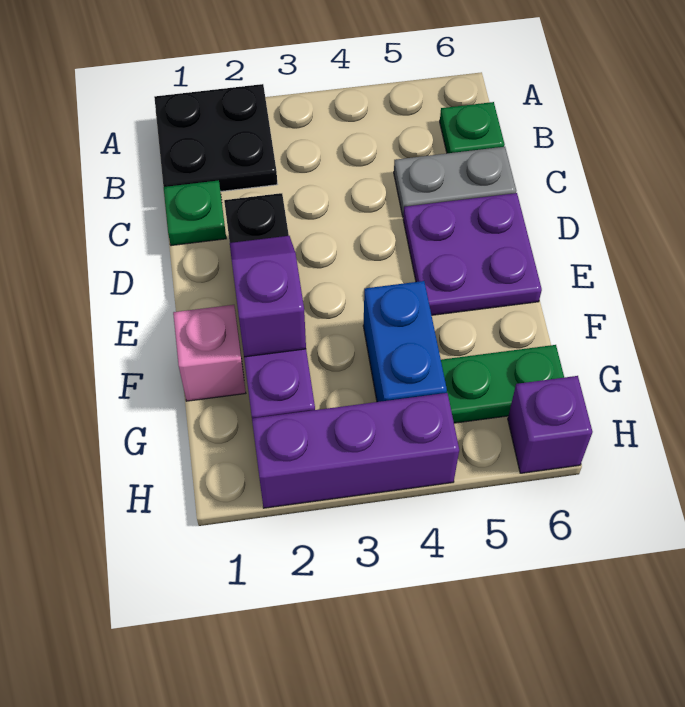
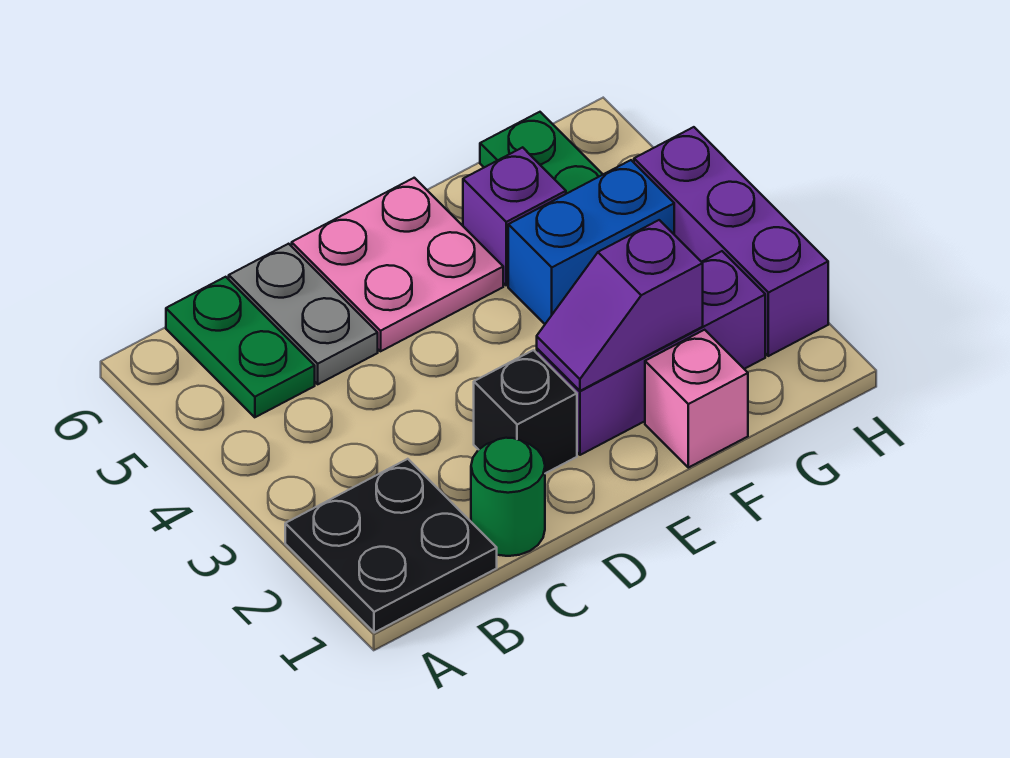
green 1x1 plate [440,102,505,153] -> green 1x2 plate [166,277,315,417]
green 1x1 plate [163,180,226,246] -> green 1x1 round brick [471,438,545,556]
purple 2x2 plate [403,193,542,315] -> pink 2x2 plate [292,178,503,351]
purple 1x1 brick [508,376,593,473] -> purple 1x1 brick moved to [463,147,566,285]

